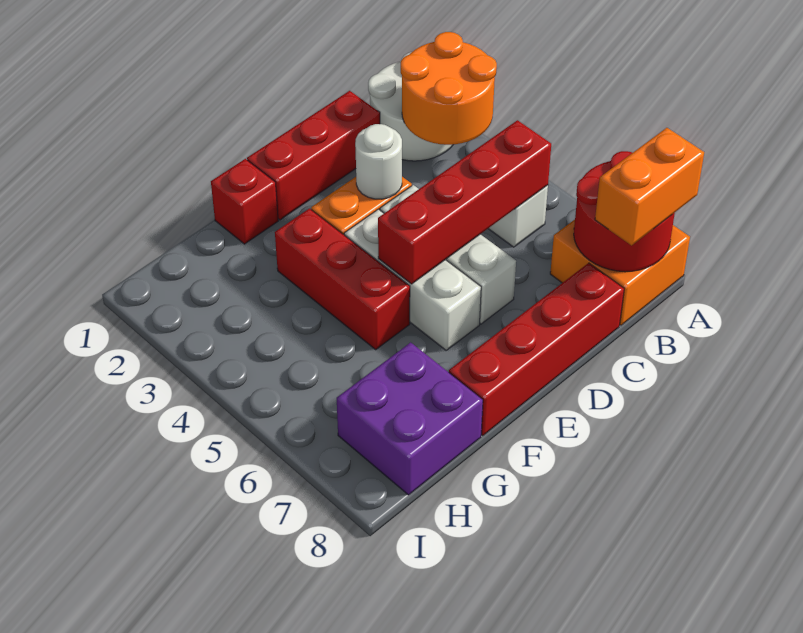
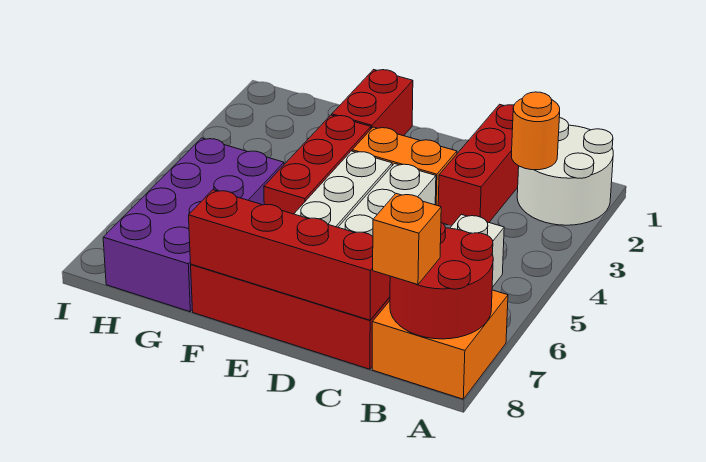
orange 2x2 round brick [401,32,497,145] -> orange 1x1 round brick [512,92,560,170]
orange 1x2 brick [595,128,704,245] -> orange 1x1 brick [373,194,441,284]
red 1x4 brick [378,120,551,284] -> red 1x4 brick moved to [189,190,390,320]
red 1x3 brick [247,91,380,220] -> red 1x3 brick turned to [438,104,519,225]
white 1x1 round brick [355,124,402,199] -> none
red 1x1 brick [211,159,278,244] -> red 1x2 brick [332,70,413,136]
purple 2x2 brick [337,342,483,495] -> purple 2x4 brick [103,138,284,312]

